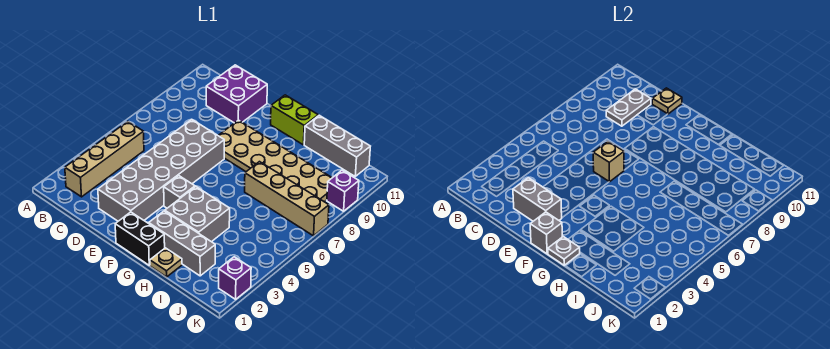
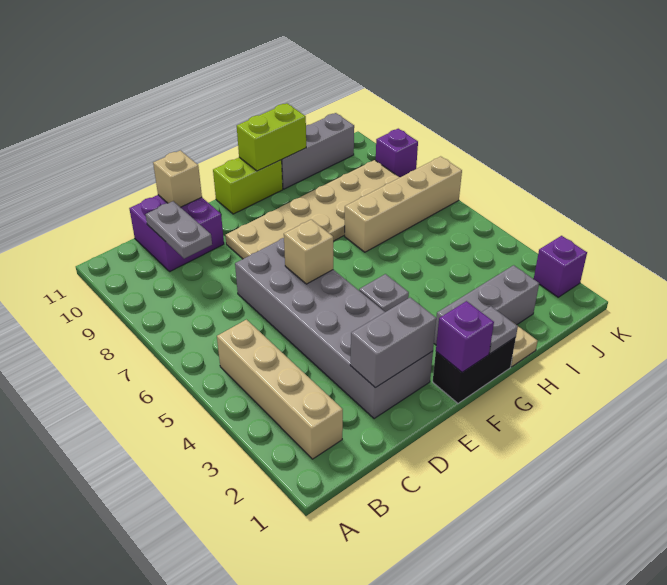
tan 1x1 plate [652,88,682,114] -> tan 1x1 brick [153,150,202,207]
grey 1x1 brick [530,212,562,254] -> purple 1x1 brick [436,301,494,372]
grey 2x2 brick [165,187,230,242] -> none
none -> lime 1x2 brick [237,103,306,171]

